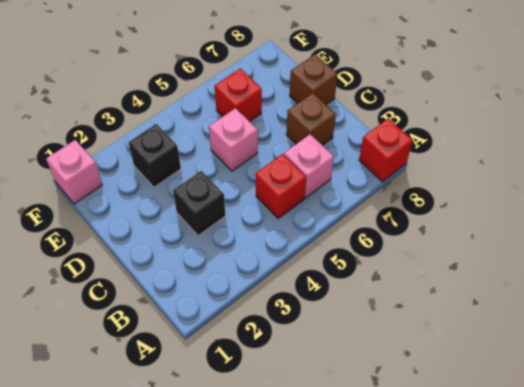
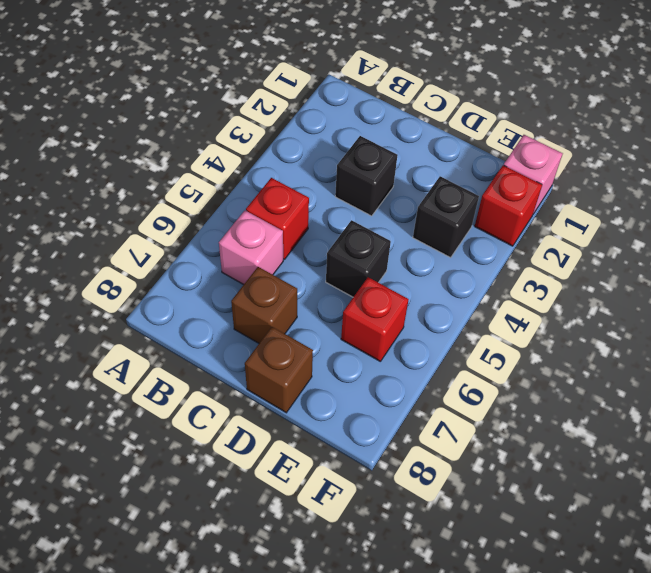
red 1x1 brick [359,118,413,182] -> red 1x1 brick moved to [475,165,542,246]
pink 1x1 brick [209,108,258,171] -> black 1x1 brick [326,220,391,297]

